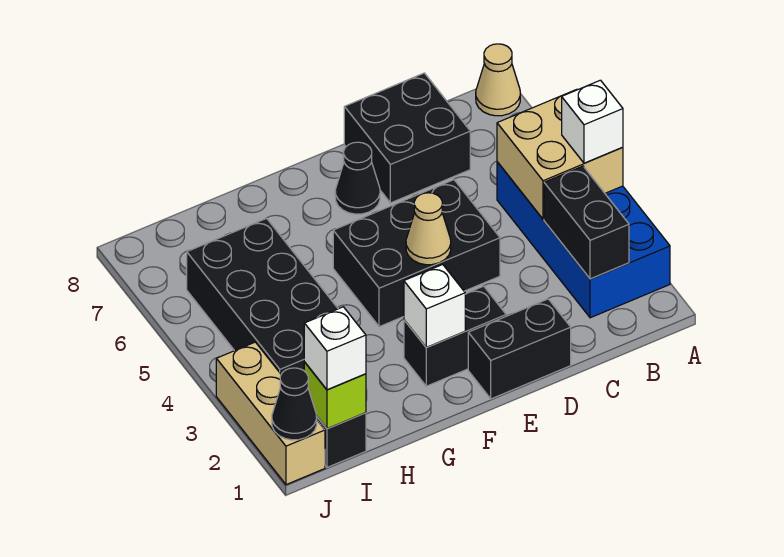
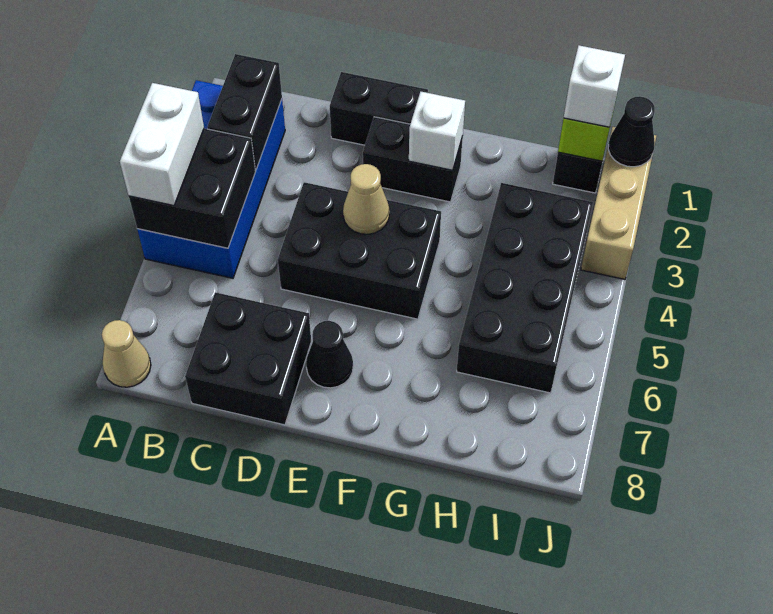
tan 2x2 brick [497,89,623,219] -> black 2x2 brick [129,128,256,248]
white 1x1 brick [562,80,623,163] -> white 1x2 brick [120,83,204,206]

